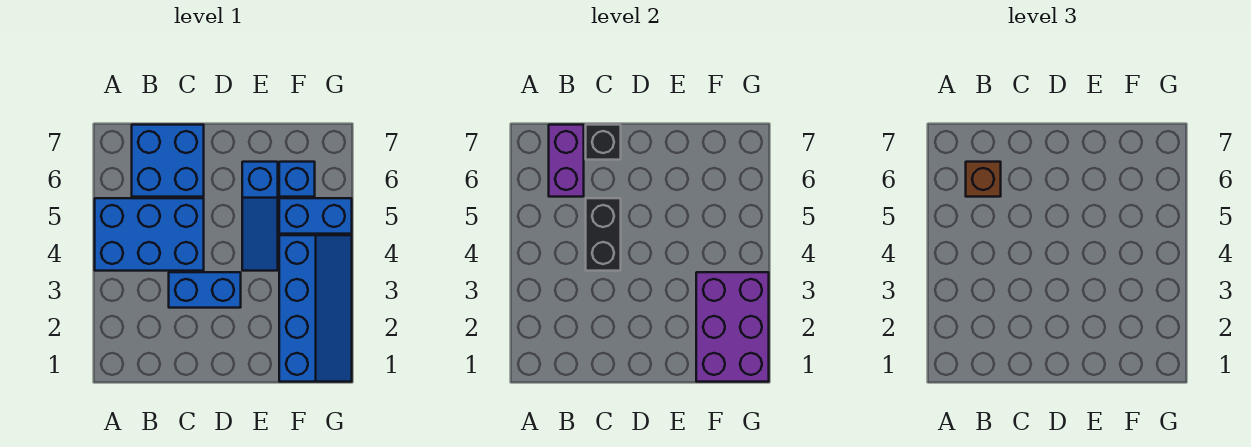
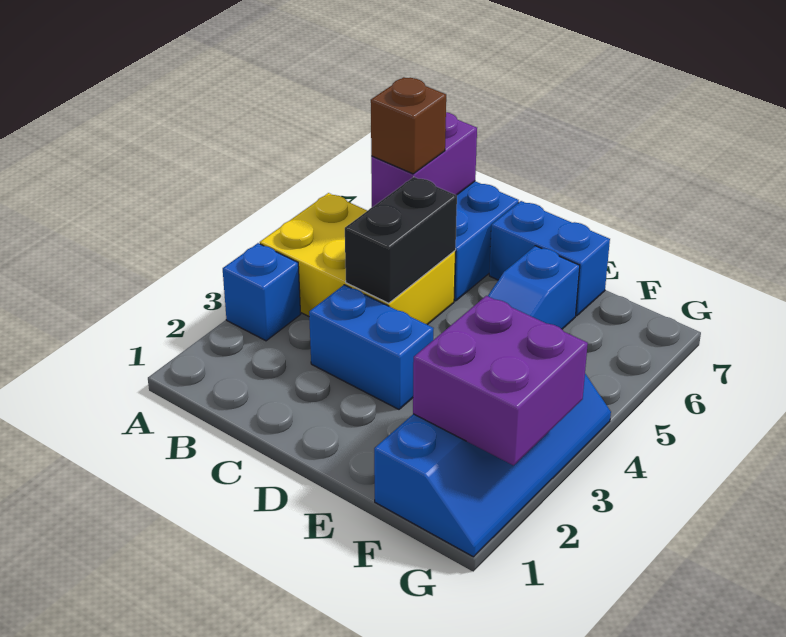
blue 2x3 brick [95,198,204,271] -> yellow 2x3 brick [260,193,456,325]
black 1x1 brick [586,125,621,160] -> none
purple 2x3 brick [696,272,769,382] -> purple 2x2 brick [413,296,588,465]
blue 1x2 brick [279,198,352,234] -> blue 1x2 brick moved to [489,201,610,316]
blue 1x1 brick [279,162,315,197] -> blue 1x1 brick moved to [223,243,301,341]

